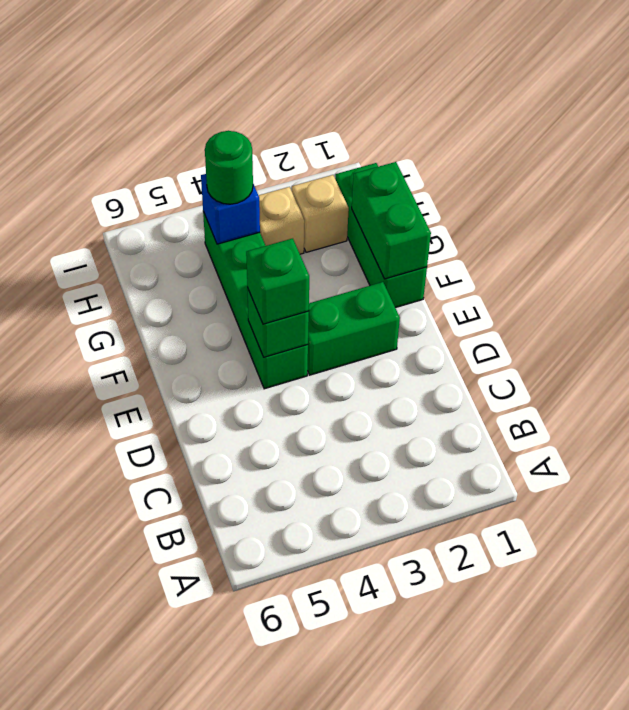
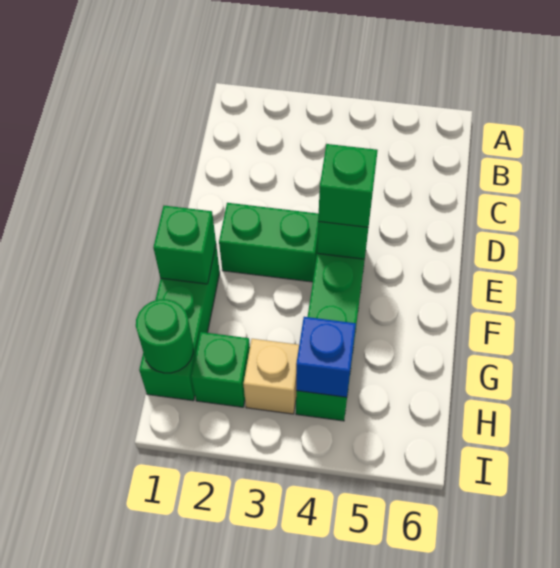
green 1x2 brick [352,162,431,279] -> green 1x1 brick [153,206,216,284]
tan 1x1 brick [292,175,349,252] -> green 1x1 brick [191,332,250,407]
green 1x1 round brick [205,131,253,204] -> green 1x1 round brick moved to [136,299,193,373]

